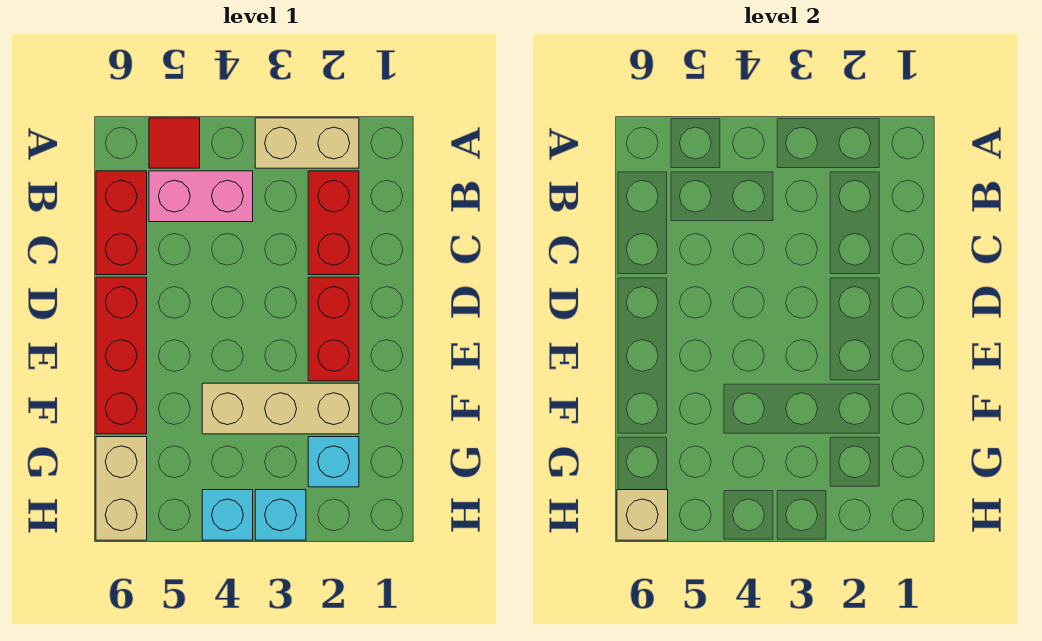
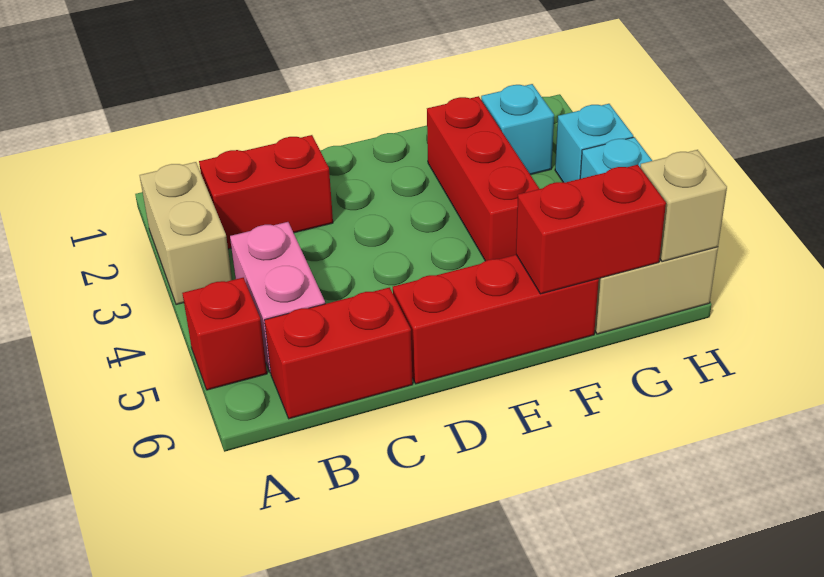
red 1x1 tile [149,118,200,168] -> red 1x1 brick [182,278,267,390]
red 1x2 brick [308,277,359,381] -> red 1x2 brick moved to [516,165,666,294]
tan 1x3 brick [202,383,359,434] -> red 1x3 brick [427,96,539,261]

